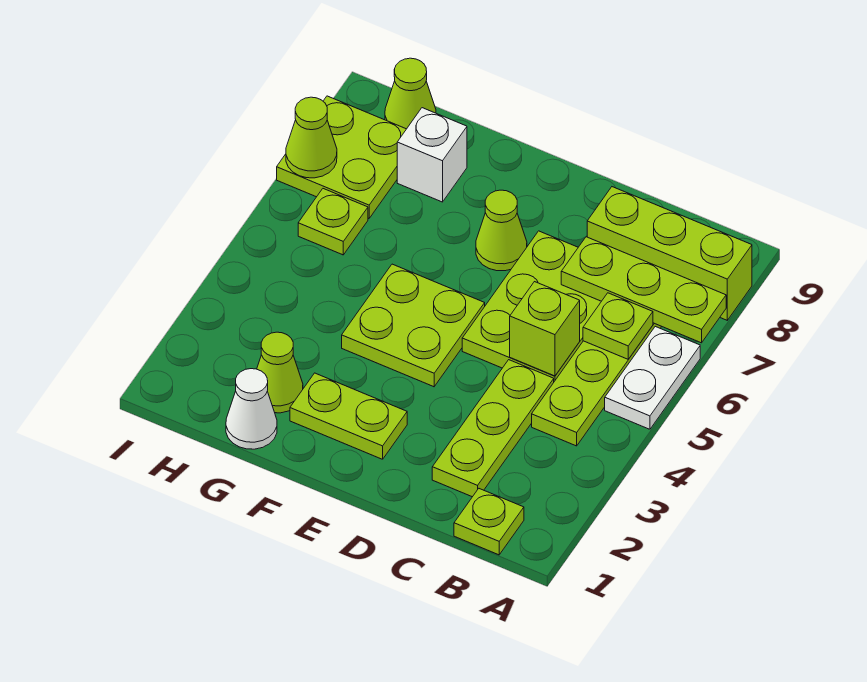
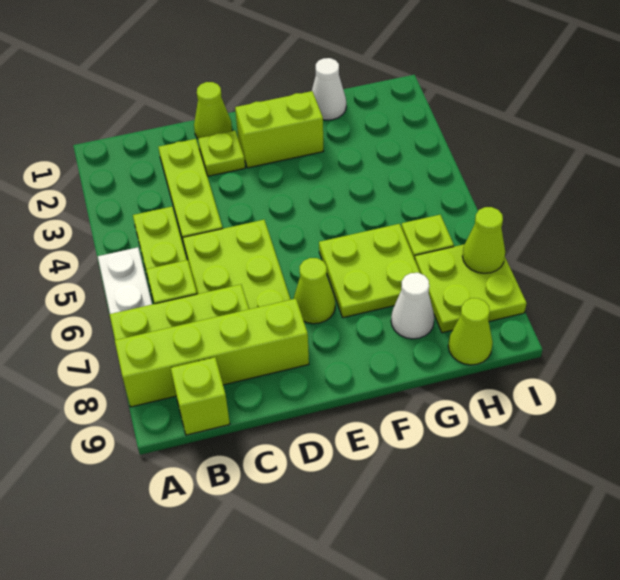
lime 1x3 brick [587,187,752,320] -> lime 1x4 brick [115,299,309,407]
lime 1x1 plate [454,489,524,555] -> lime 1x1 plate moved to [198,131,245,176]
lime 1x1 brick [510,282,580,376] -> lime 1x1 brick moved to [171,357,230,435]
lime 1x2 plate [290,373,407,459] -> lime 1x2 brick [235,91,323,168]
lime 2x2 plate [342,264,485,387] -> lime 2x2 plate moved to [319,224,420,318]
lime 1x1 cone [257,332,303,413] -> lime 1x1 cone moved to [194,82,232,139]
white 1x1 brick [397,108,467,202] -> white 1x1 cone [391,273,434,339]

